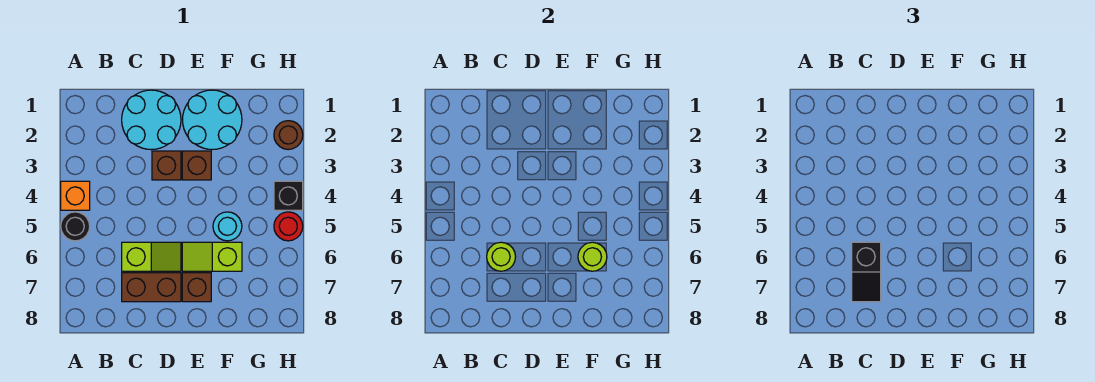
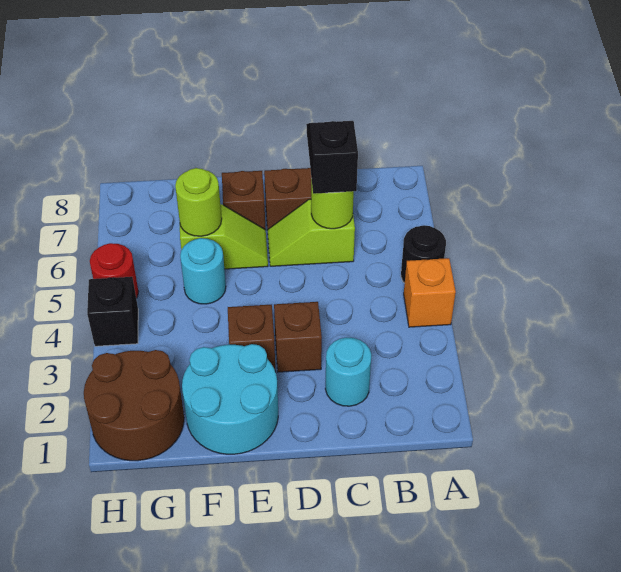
cyan 2x2 round brick [122,90,181,150] -> cyan 1x1 round brick [325,337,371,406]
brown 1x1 round brick [274,121,303,150] -> brown 2x2 round brick [84,350,184,461]

